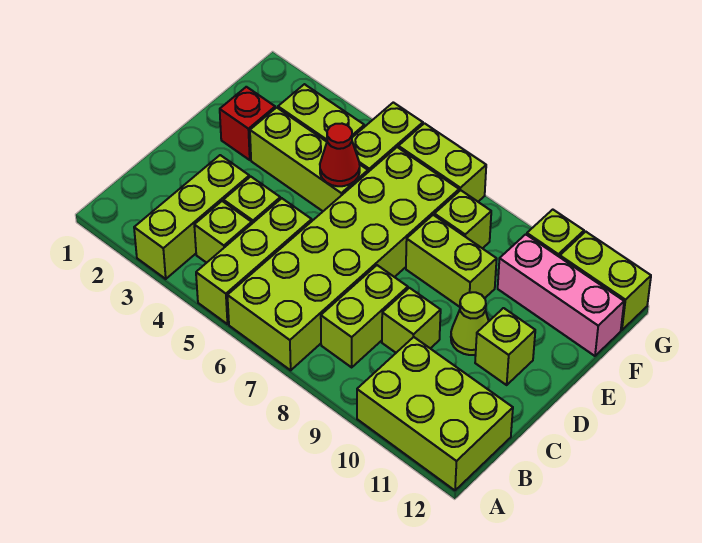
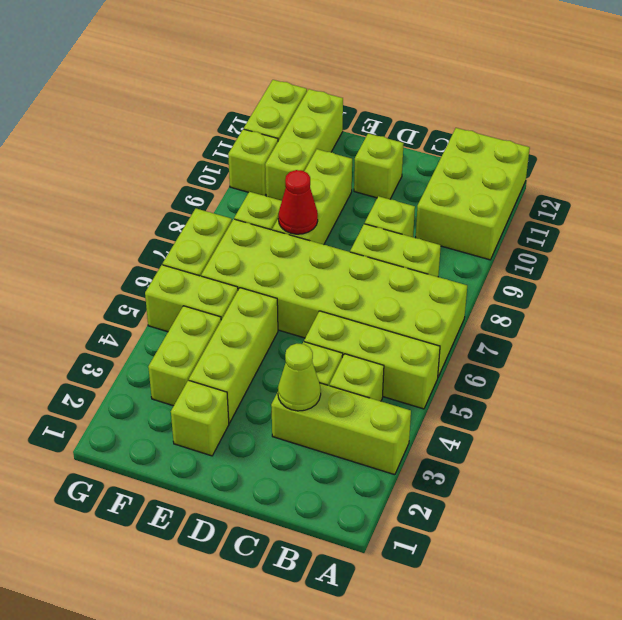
lime 1x1 cone [451,292,489,355] -> lime 1x1 cone moved to [278,344,321,411]
red 1x1 brick [220,87,275,160] -> lime 1x1 brick [171,380,229,456]
red 1x1 cone [320,124,360,186] -> red 1x1 cone moved to [278,170,318,234]
lime 1x2 brick [406,215,497,307] -> lime 1x3 brick [273,149,352,245]
pink 1x3 brick [498,234,624,356] -> lime 1x3 brick [265,89,343,201]

